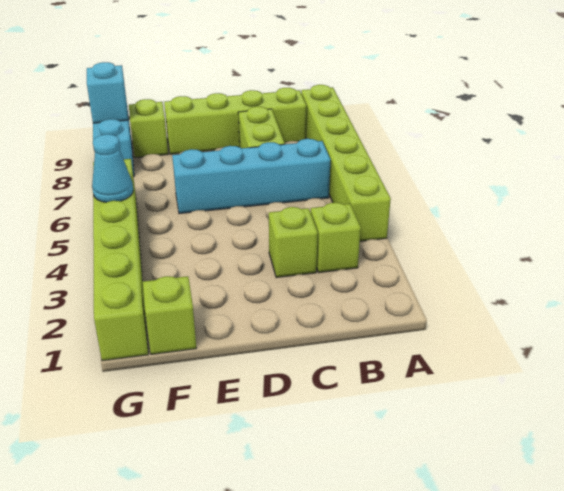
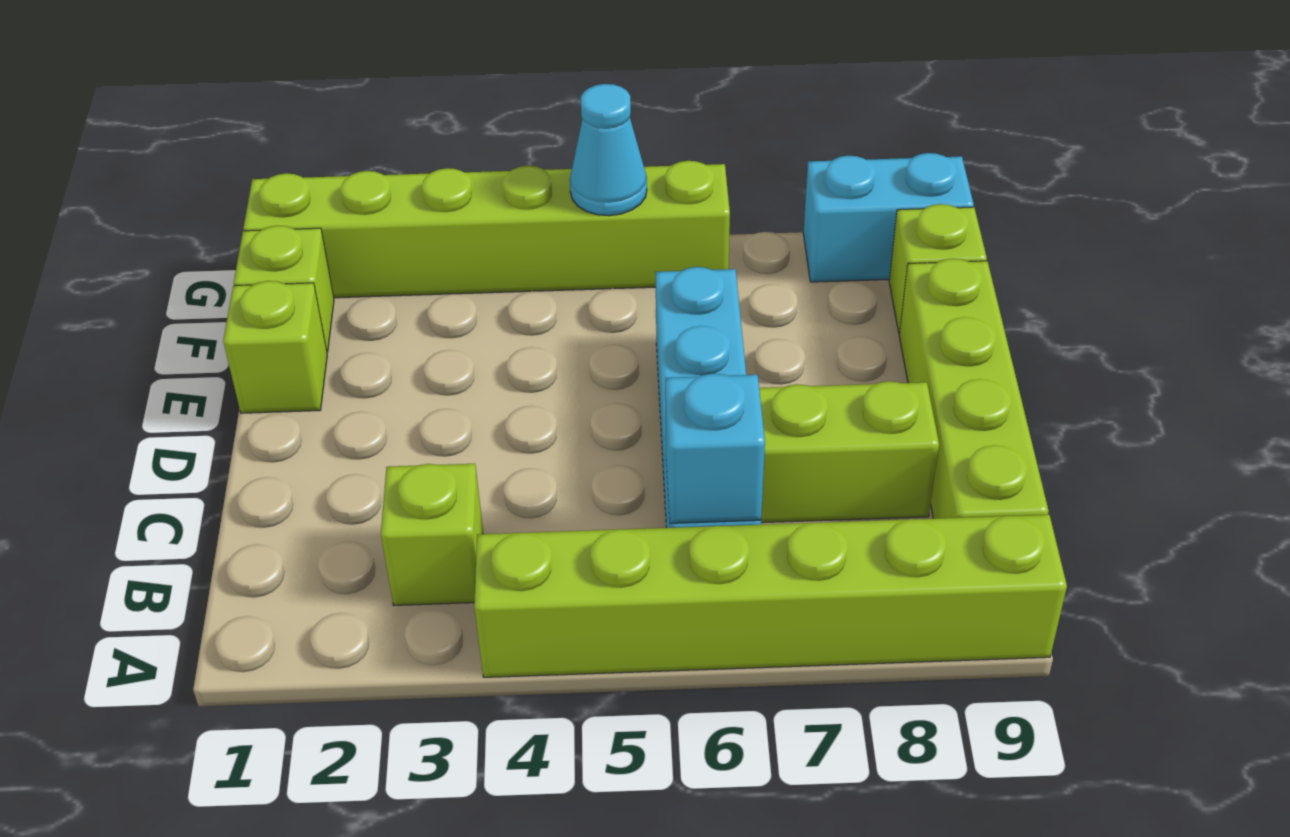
lime 1x1 brick [269,207,318,278] -> lime 1x1 brick moved to [223,281,327,413]
cyan 1x1 brick [87,62,128,123] -> cyan 1x1 brick moved to [665,374,765,523]

